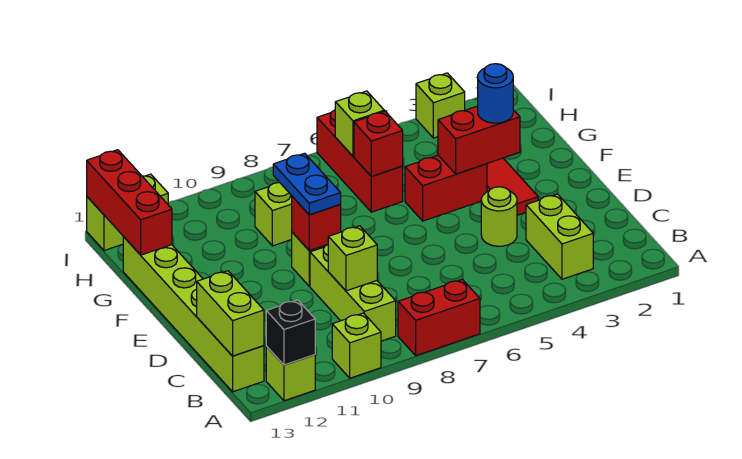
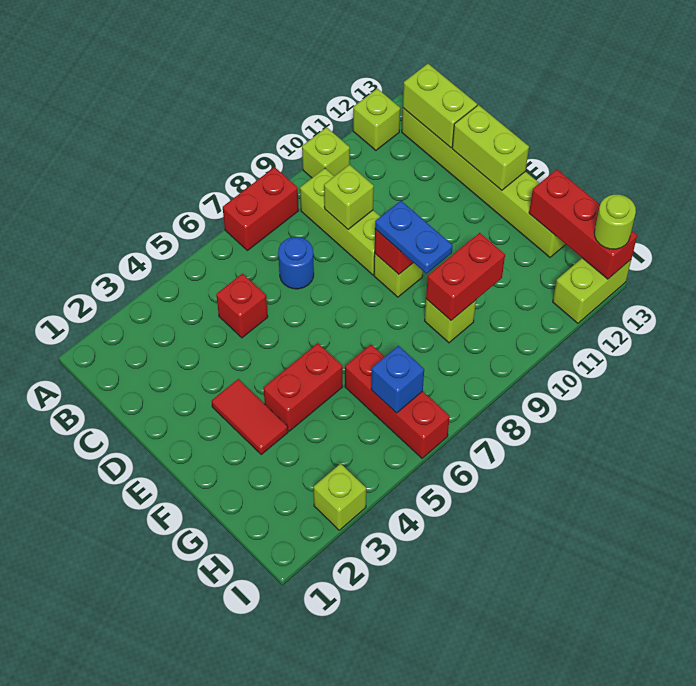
black 1x1 brick [266,300,315,365] -> none
lime 1x2 brick [526,194,593,279] -> lime 1x2 brick moved to [452,105,529,190]
lime 1x1 round brick [481,187,517,246] -> lime 1x1 round brick moved to [594,195,636,249]
red 1x2 brick [438,106,520,174] -> red 1x2 brick moved to [426,233,505,320]
blue 1x1 round brick [478,64,513,123] -> blue 1x1 round brick moved to [278,237,314,289]
red 1x1 brick [354,111,403,176] -> red 1x1 brick moved to [216,274,268,338]
lime 1x1 brick [335,91,384,156] -> blue 1x1 brick [371,346,424,413]

